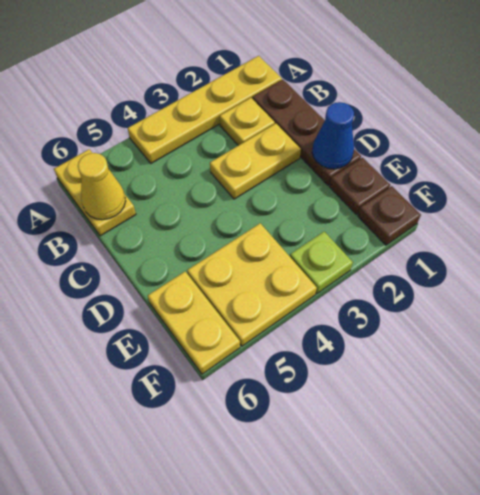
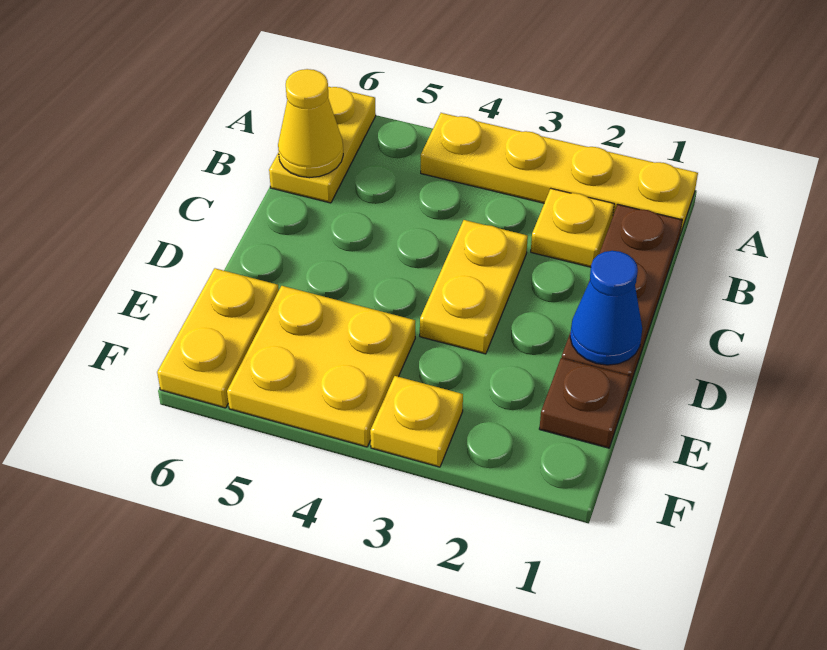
yellow 1x2 plate [210,124,301,199] -> yellow 1x2 plate turned to [420,220,528,354]
brown 1x1 plate [358,186,421,245] -> none
lime 1x1 plate [290,232,353,294] -> yellow 1x1 plate [370,376,463,467]

